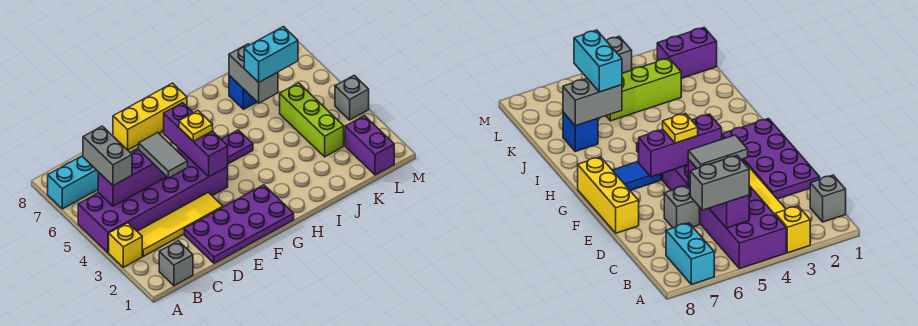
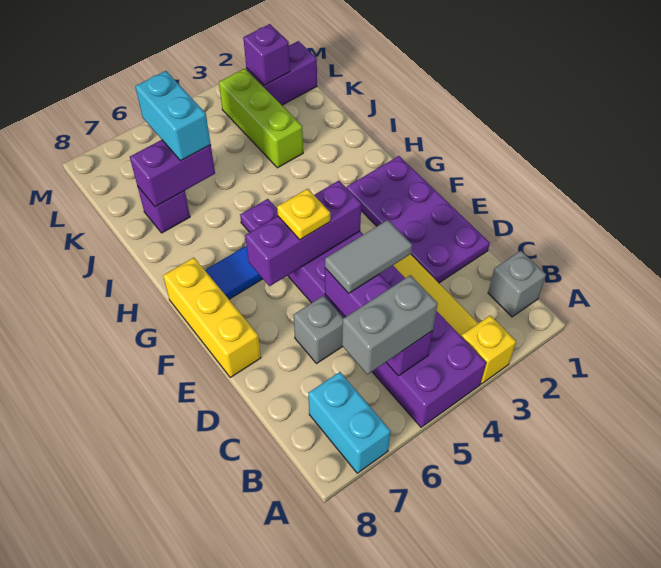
grey 1x2 brick [229,44,278,103] -> purple 1x2 brick [130,140,215,207]
blue 1x1 brick [229,75,257,109] -> purple 1x1 brick [137,186,190,233]
lime 1x3 brick [280,83,344,157] -> lime 1x3 brick turned to [219,69,303,168]
none -> purple 1x1 brick [243,24,290,85]
grey 1x1 brick [335,75,369,120] -> none

